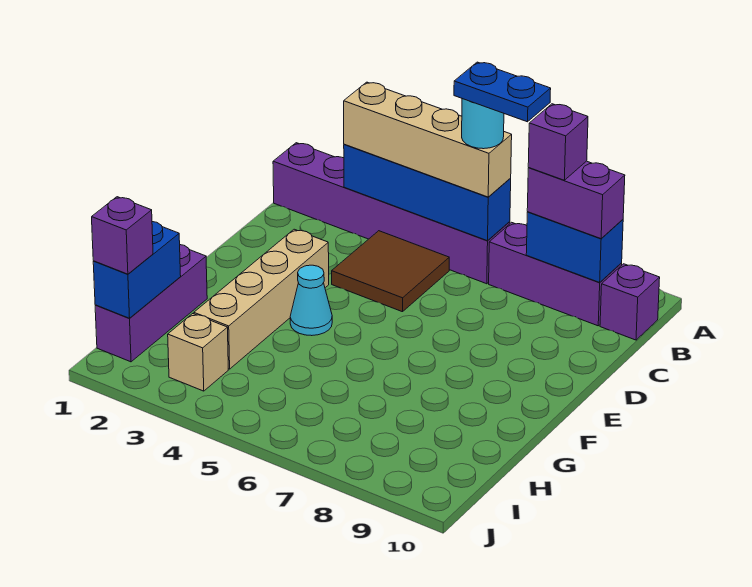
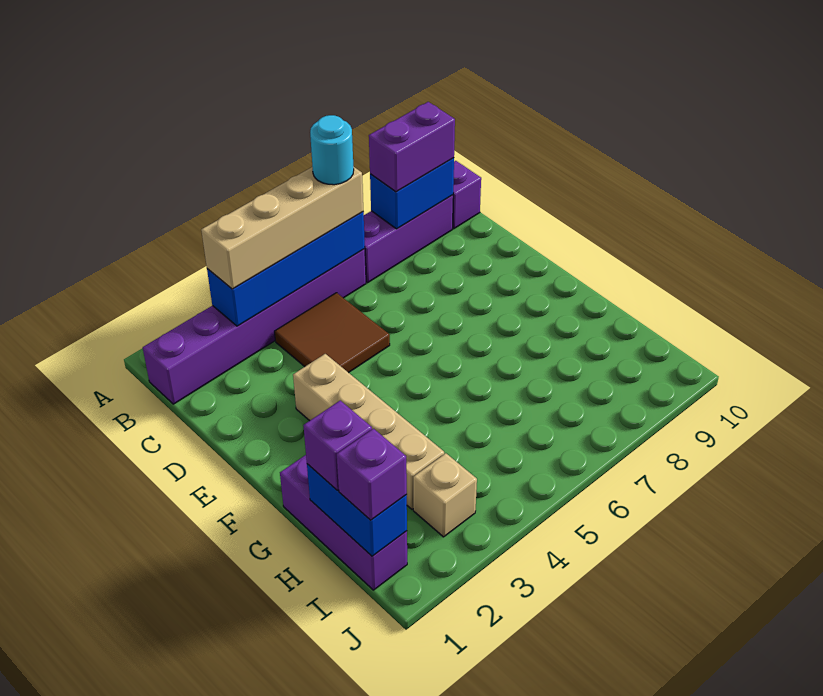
blue 1x2 plate [454,62,551,122] -> none
purple 1x1 brick [528,104,588,180] -> purple 1x1 brick moved to [303,401,372,490]
cyan 1x1 cone [290,265,332,336] -> none

